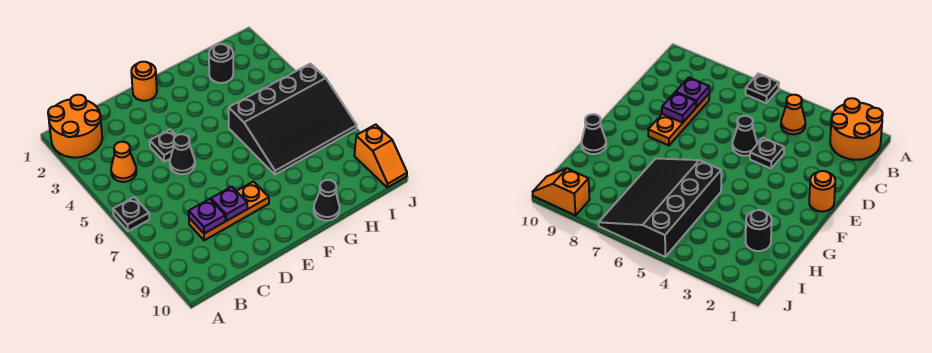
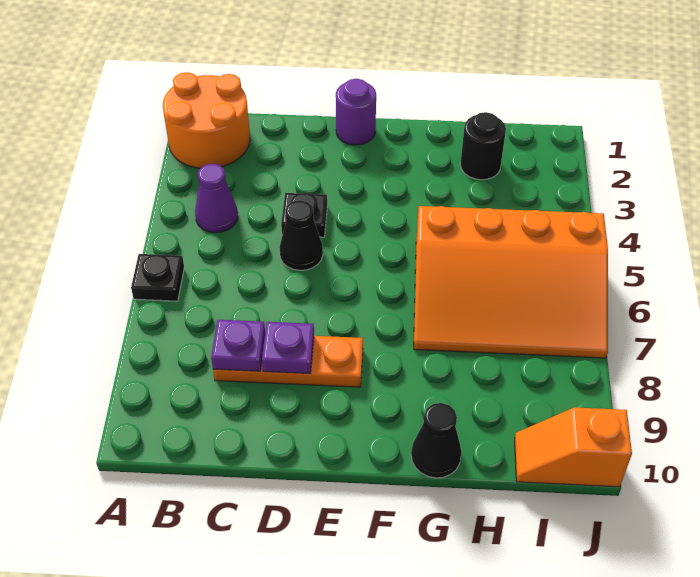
orange 1x1 cone [111,142,136,182] -> purple 1x1 cone [195,164,238,233]
orange 1x1 round brick [131,62,157,101] -> purple 1x1 round brick [336,79,376,145]
black 3x4 slope [229,64,357,175] -> orange 3x4 slope [414,206,608,358]
orange 1x2 slope [354,124,407,187] -> orange 1x2 slope turned to [515,407,632,487]

